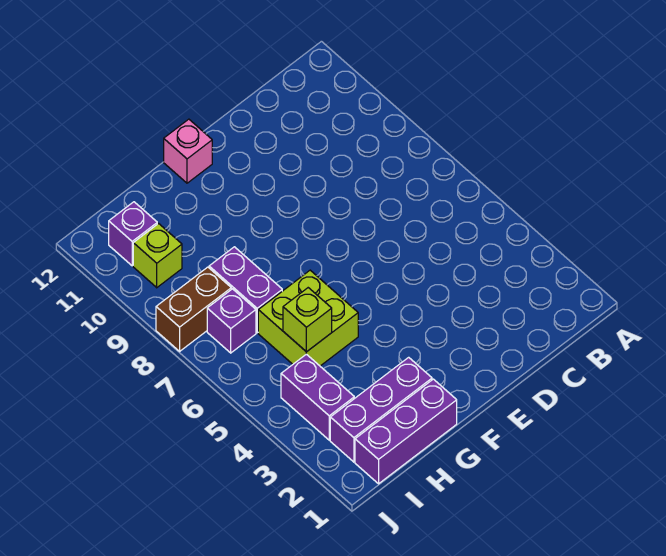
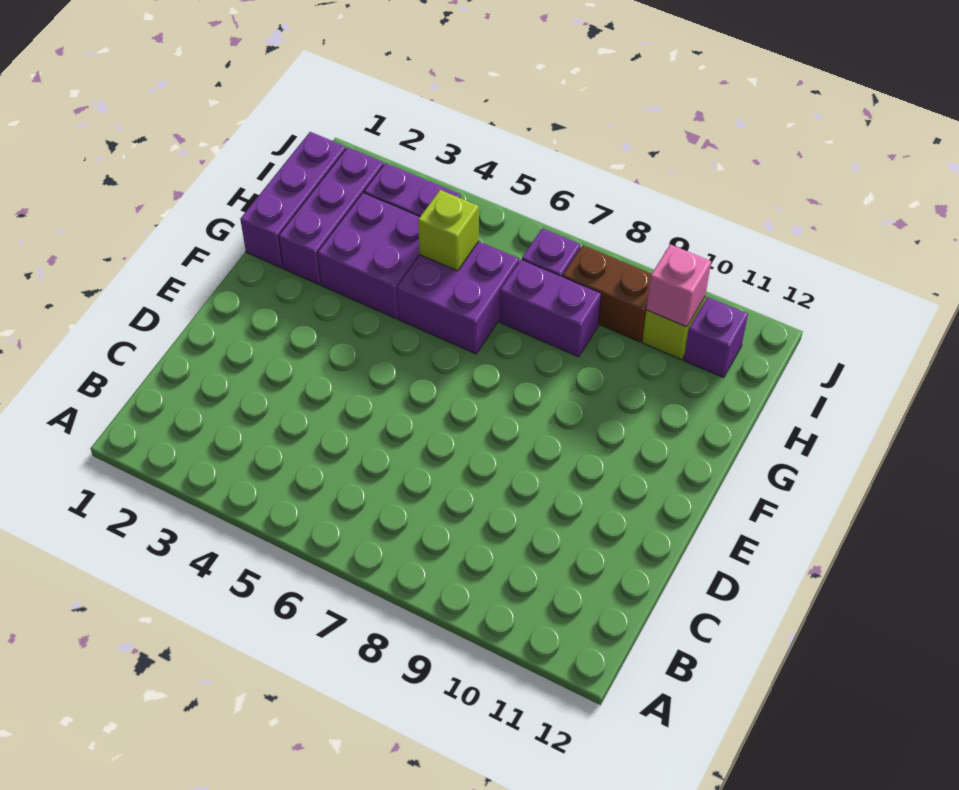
pink 1x1 brick [164,119,212,183] -> pink 1x1 brick moved to [646,244,711,327]
none -> purple 2x2 brick [317,193,420,319]
lime 2x2 brick [258,270,358,366] -> purple 2x2 brick [397,241,519,354]
brown 1x2 brick [156,267,231,351] -> brown 1x2 brick turned to [563,245,651,342]

